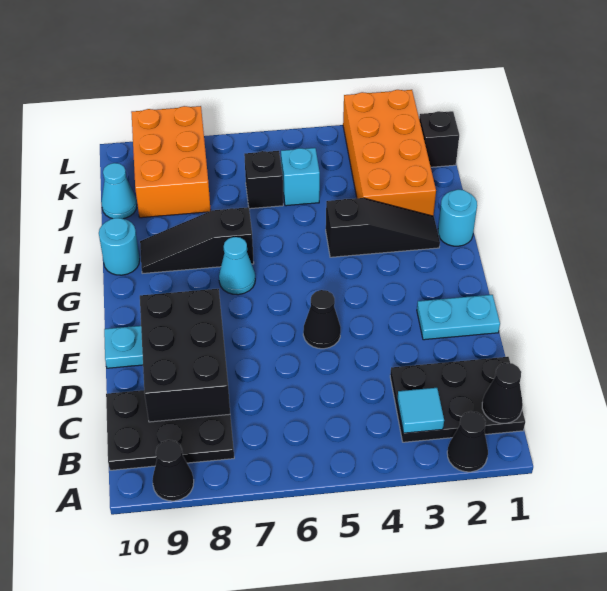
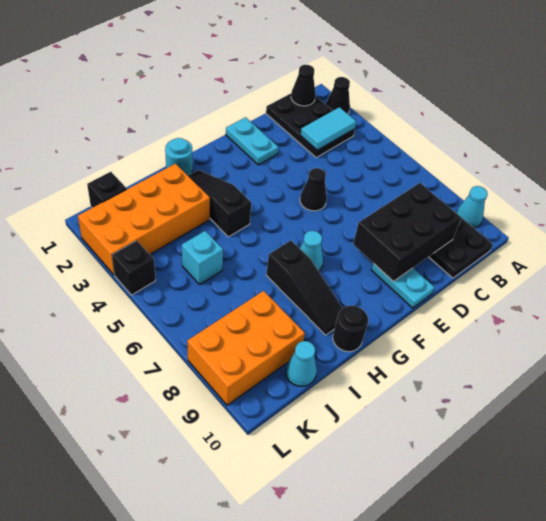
black 1x1 cone [152,440,194,501] -> cyan 1x1 cone [456,186,488,228]
cyan 1x1 tile [397,388,444,433] -> cyan 1x2 tile [301,107,356,150]
cyan 1x1 round brick [99,218,140,275] -> black 1x1 round brick [333,306,368,352]
black 1x1 brick [244,151,283,209] -> black 1x1 brick moved to [112,241,156,295]

